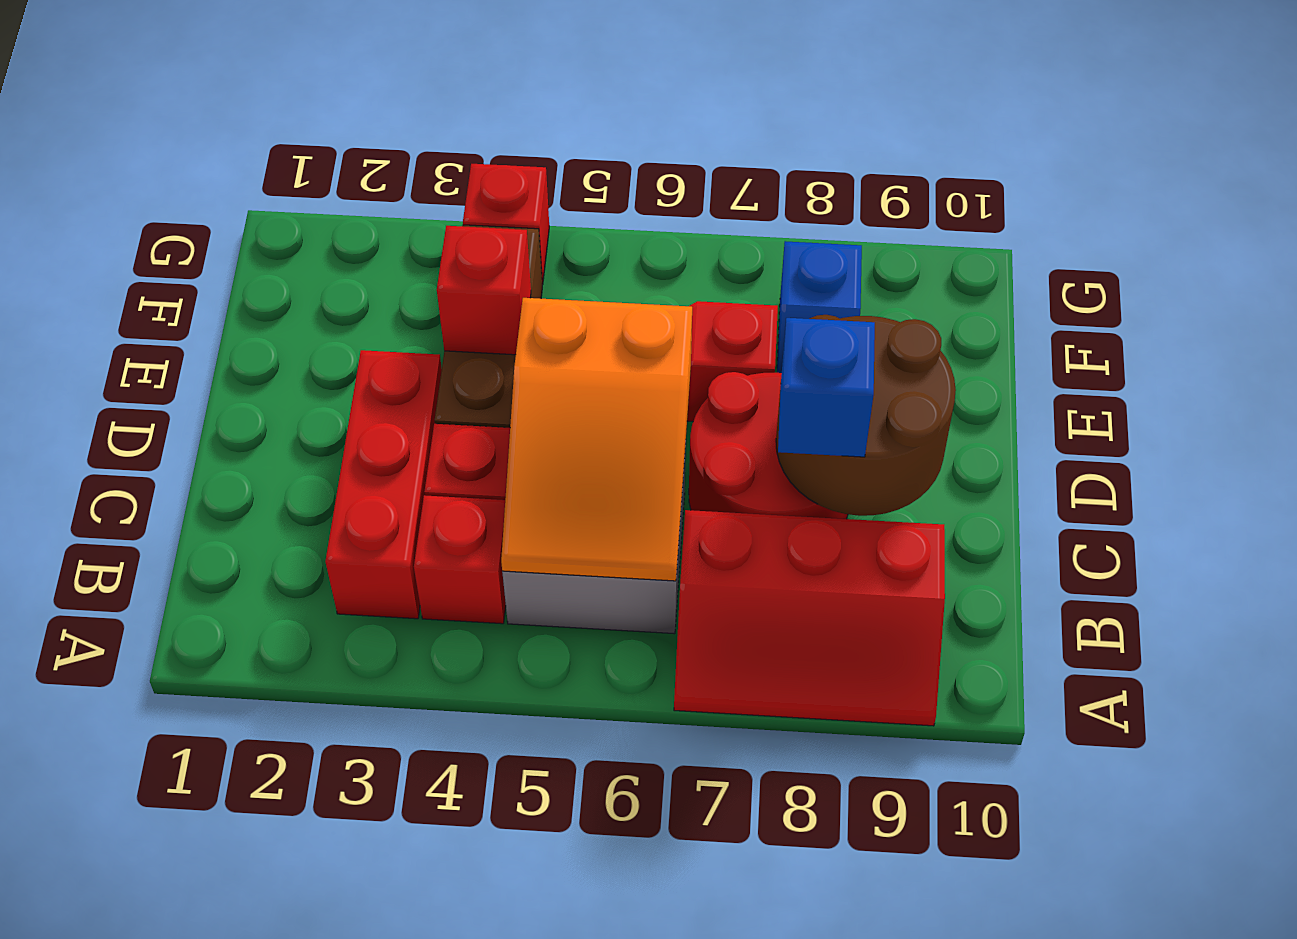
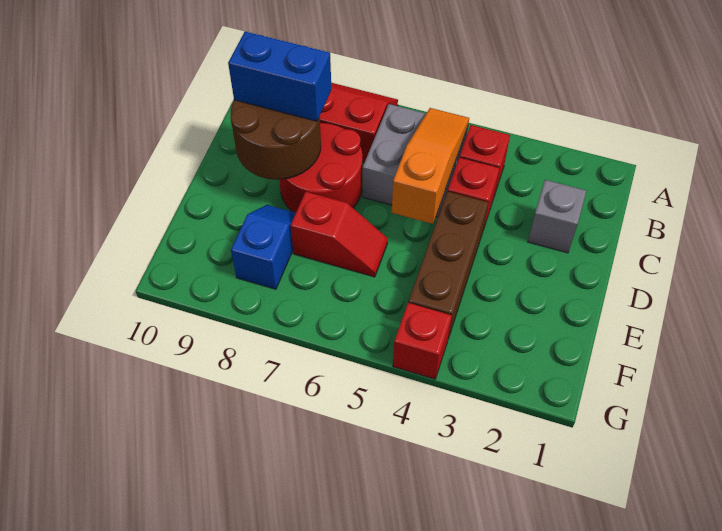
red 1x3 brick [325,350,442,619] -> none
orange 2x3 slope [501,298,692,581] -> orange 1x3 slope [392,108,469,224]
none -> grey 1x1 brick [528,180,586,253]
blue 1x1 brick [778,318,875,457] -> blue 1x2 brick [228,31,331,121]
red 1x1 brick [437,226,531,355] -> none

